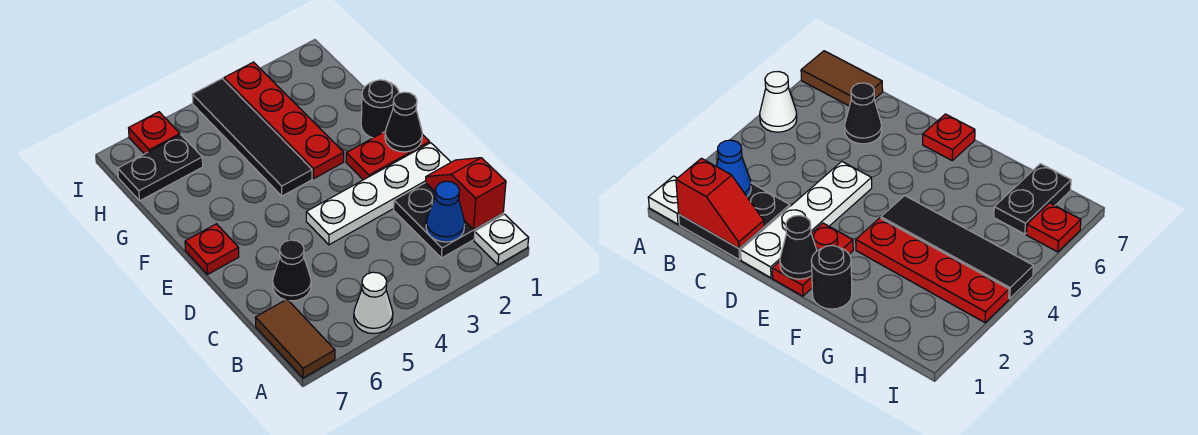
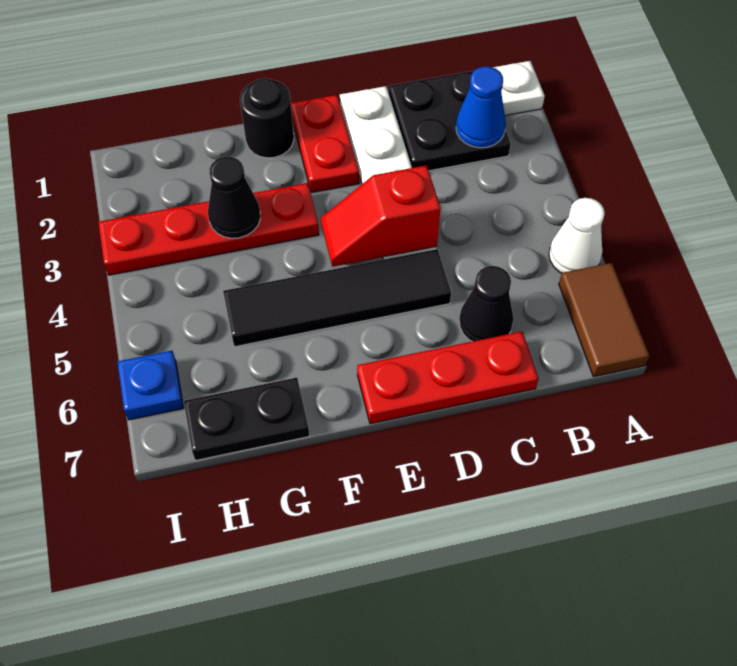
brown 1x2 tile [255,299,335,378] -> brown 1x2 tile turned to [559,263,650,377]
red 1x2 slope [426,158,506,229] -> red 1x2 slope moved to [321,165,441,267]
black 1x1 cone [385,92,422,152] -> black 1x1 cone moved to [208,157,260,238]
red 1x1 plate [185,224,239,275] -> red 1x3 plate [357,331,539,424]
black 1x4 tile [192,79,312,196] -> black 1x4 tile moved to [223,249,451,347]
black 1x2 plate [118,135,203,201] -> black 1x2 plate turned to [184,377,309,461]
red 1x1 plate [129,112,180,154] -> blue 1x1 plate [118,351,183,420]

